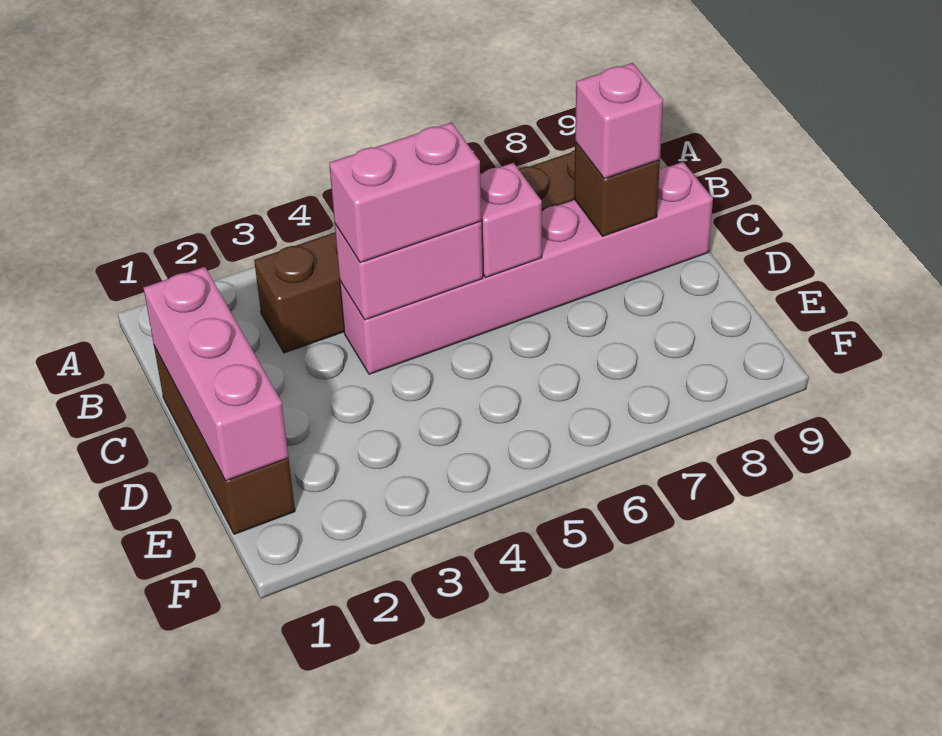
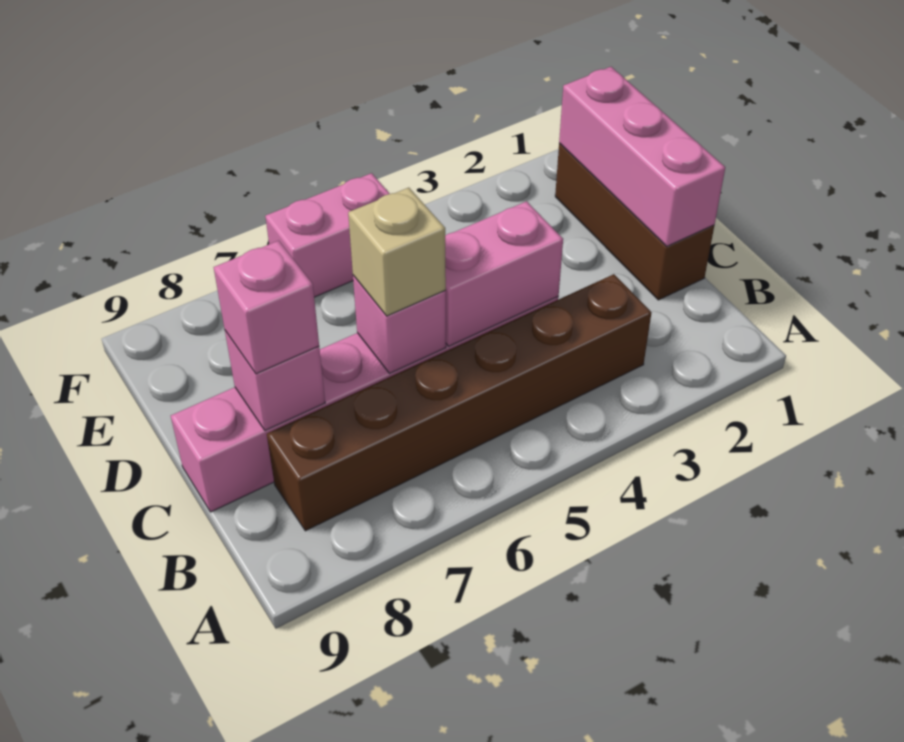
pink 1x2 brick [329,122,481,263] -> pink 1x2 brick moved to [265,173,390,297]
none -> tan 1x1 brick [348,188,446,316]
brown 1x1 brick [574,142,660,236] -> pink 1x1 brick [225,331,325,431]

